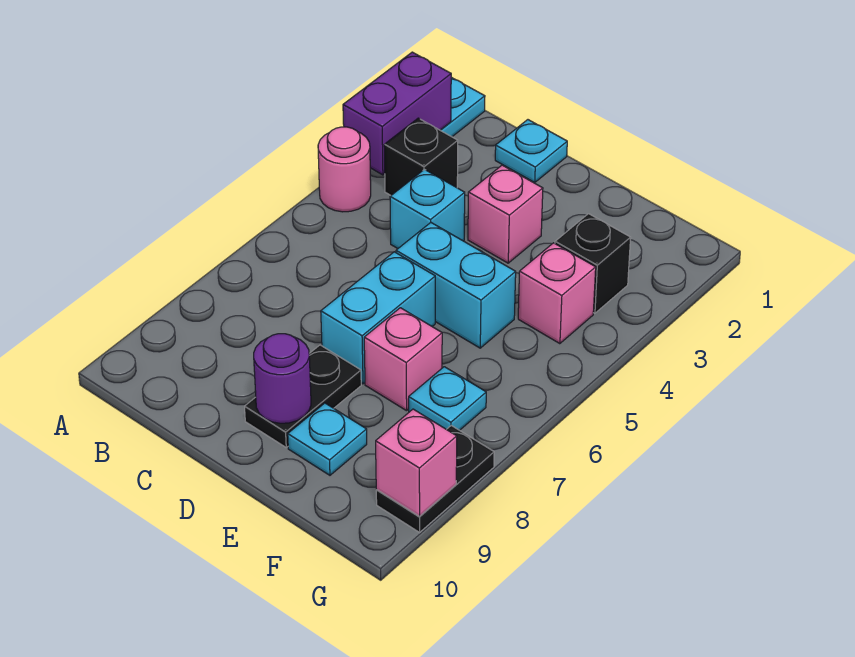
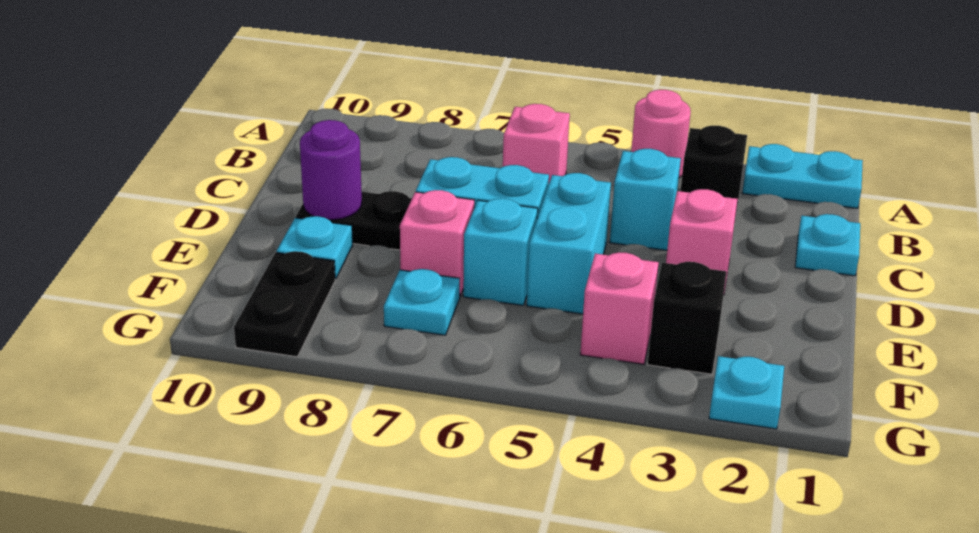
purple 1x2 brick [343,52,451,175] -> none
none -> cyan 1x1 brick [463,199,538,305]
none -> cyan 1x1 plate [709,356,784,429]
black 1x2 plate [376,426,494,532] -> black 1x2 plate turned to [234,251,335,357]
pink 1x1 brick [376,409,457,516] -> pink 1x1 brick moved to [503,104,570,182]

